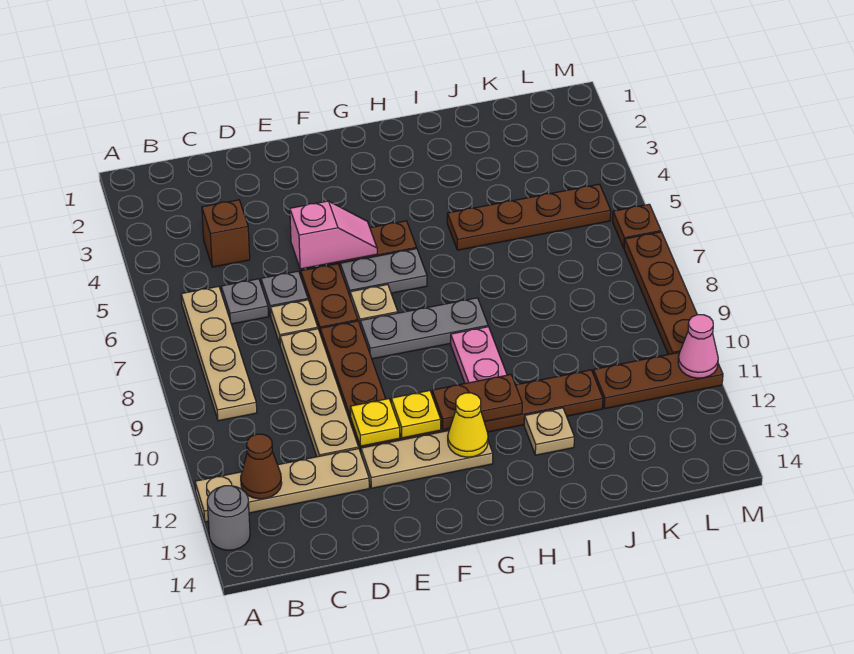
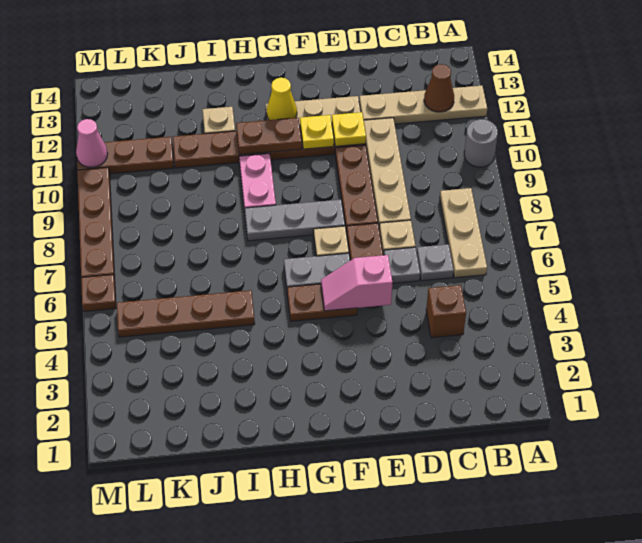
grey 1x1 round brick [207,486,250,550] -> grey 1x1 round brick moved to [464,119,498,167]
tan 1x4 plate [181,286,257,421] -> tan 1x3 plate [440,188,487,278]

